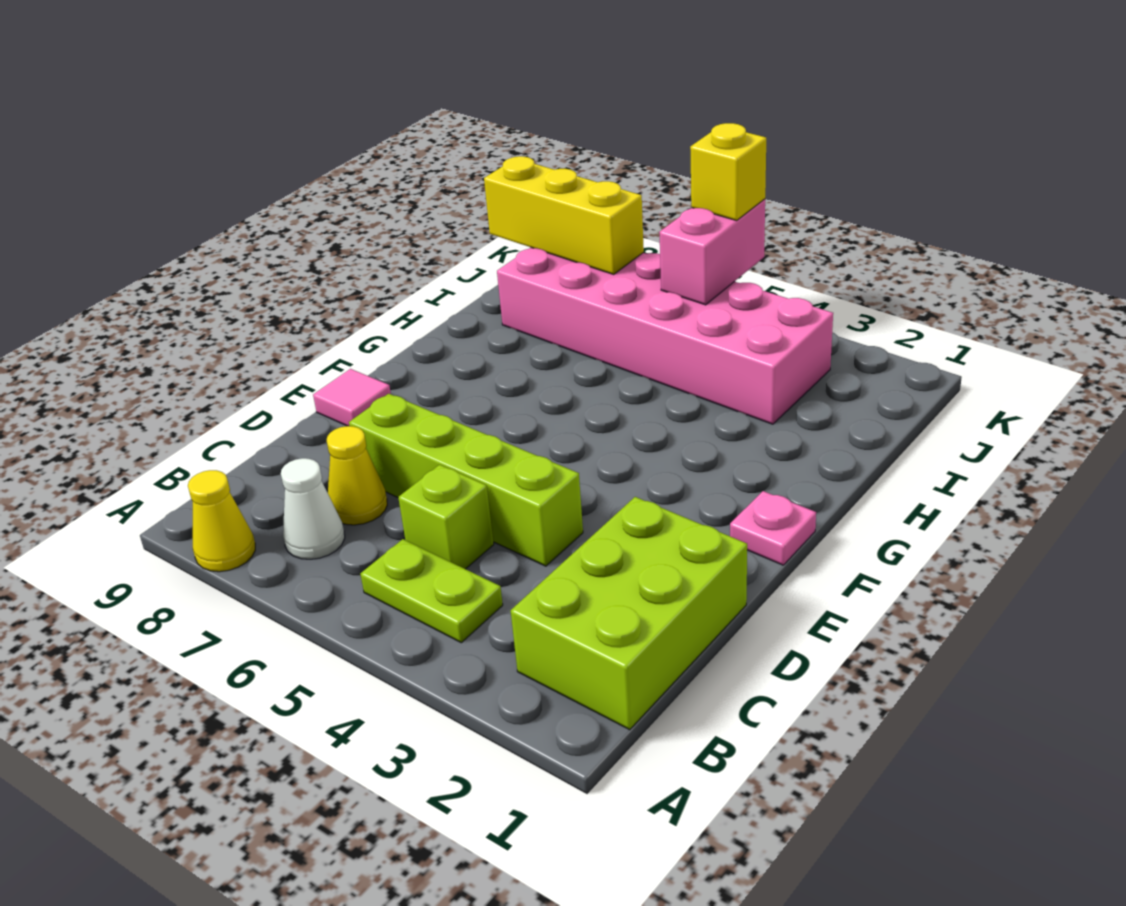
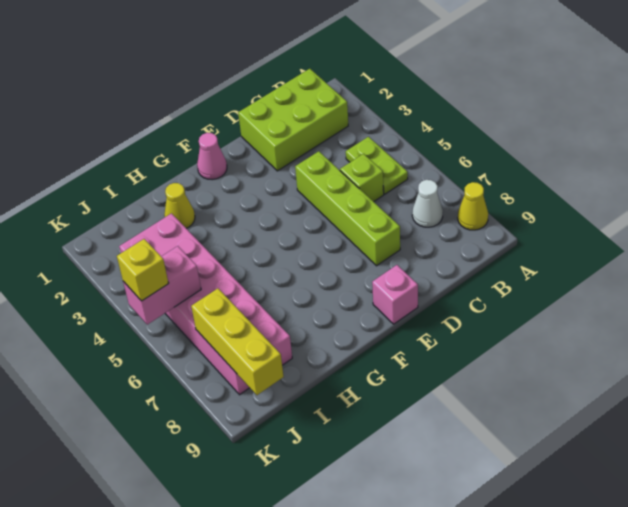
yellow 1x1 cone [327,426,387,525] -> yellow 1x1 cone moved to [164,183,195,228]
pink 1x1 tile [313,369,391,426] -> pink 1x1 brick [372,265,418,324]
pink 1x1 plate [730,491,816,565] -> pink 1x1 cone [197,133,227,180]

